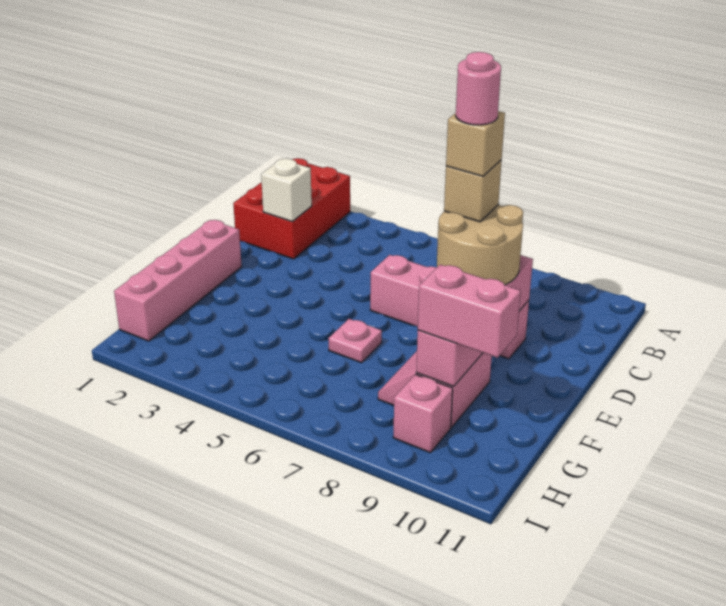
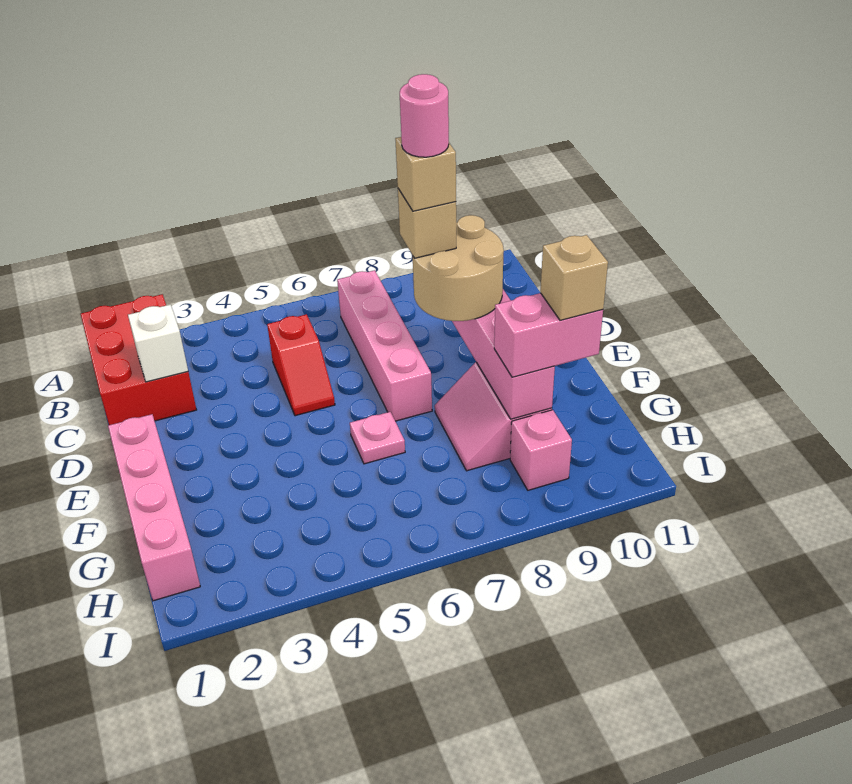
none -> red 1x2 slope [267,314,335,416]
pink 1x4 brick [370,255,529,359] -> pink 1x4 brick turned to [337,270,432,421]
none -> tan 1x1 brick [540,235,608,320]

